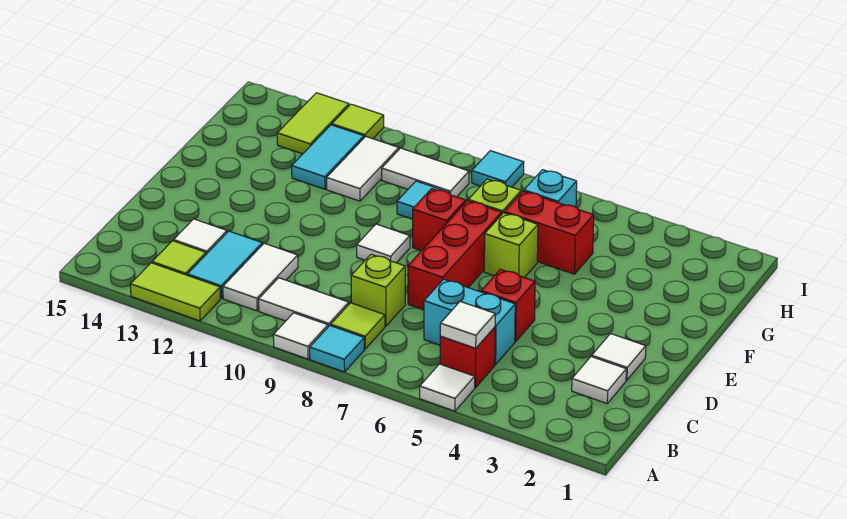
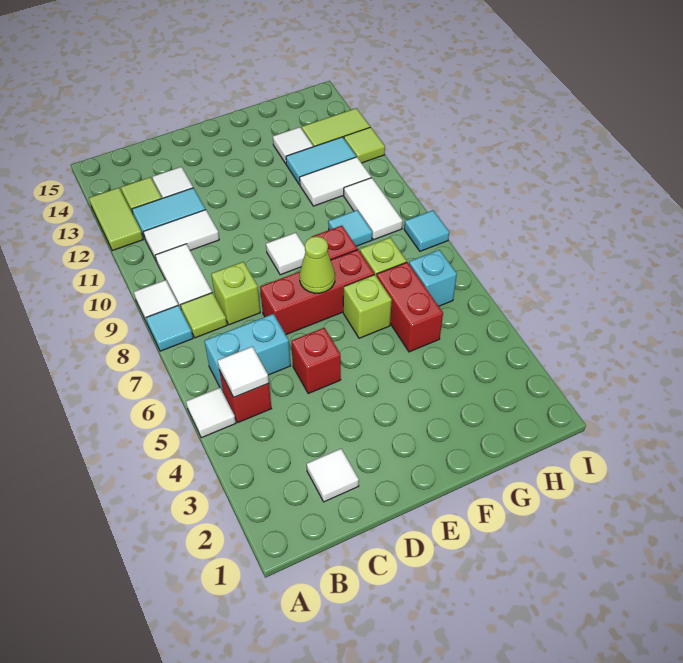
cyan 1x2 brick [424,279,515,365] -> cyan 1x2 brick turned to [205,314,291,392]
white 1x1 tile [592,334,646,380] -> white 1x1 tile moved to [273,127,313,164]
none -> lime 1x1 cone [300,236,335,293]

